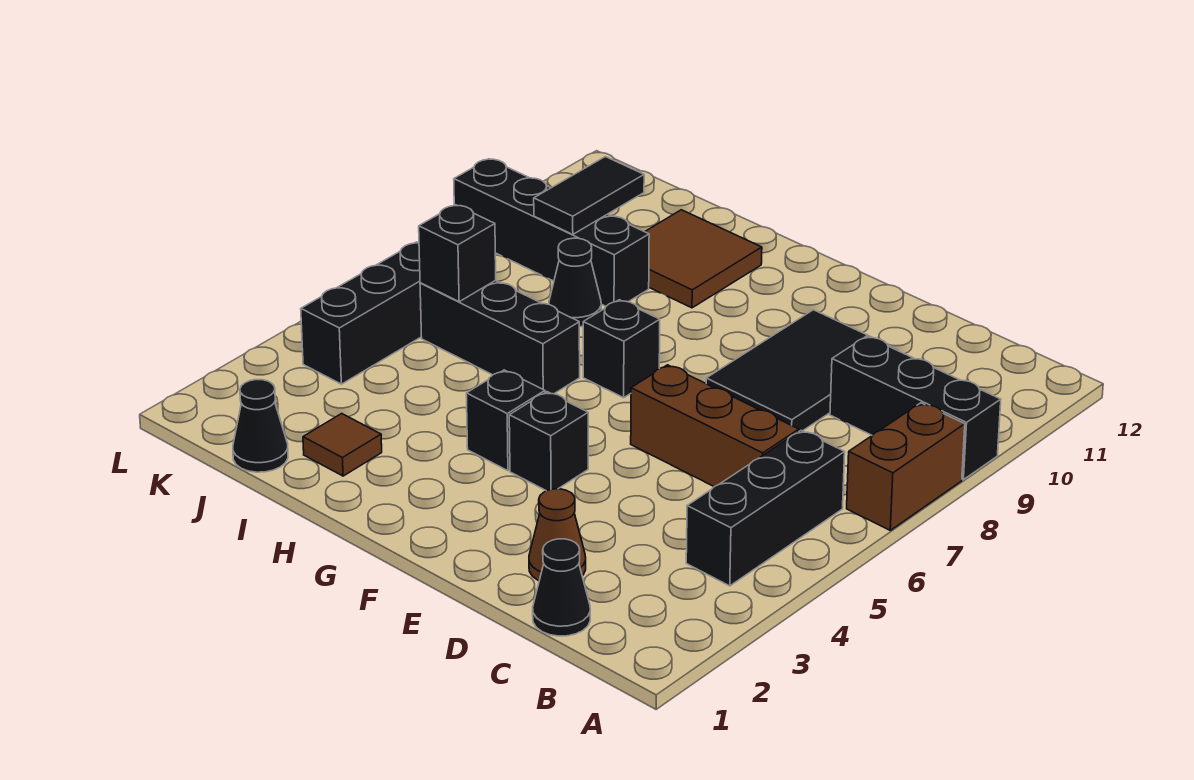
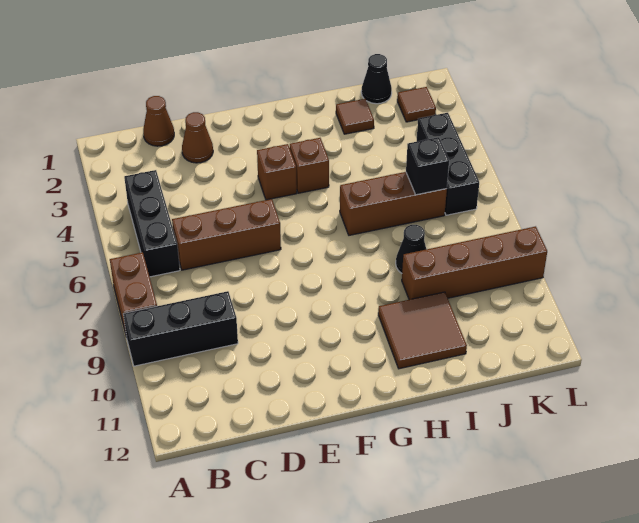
black 1x1 cone [533,539,590,636] -> brown 1x1 cone [143,96,174,146]
black 2x3 tile [706,310,898,431] -> none
black 1x1 brick [509,392,588,491] -> brown 1x1 brick [257,144,297,200]
black 1x1 brick [466,370,545,471] -> brown 1x1 brick [290,138,329,193]
black 1x1 brick [583,300,660,398] -> none
black 1x3 brick [420,281,580,394] -> brown 1x3 brick [340,172,447,235]
black 1x4 brick [454,159,649,306] -> brown 1x4 brick [402,226,547,300]
black 1x2 tile [534,157,644,235] -> none
none -> brown 1x1 tile [397,87,436,122]

